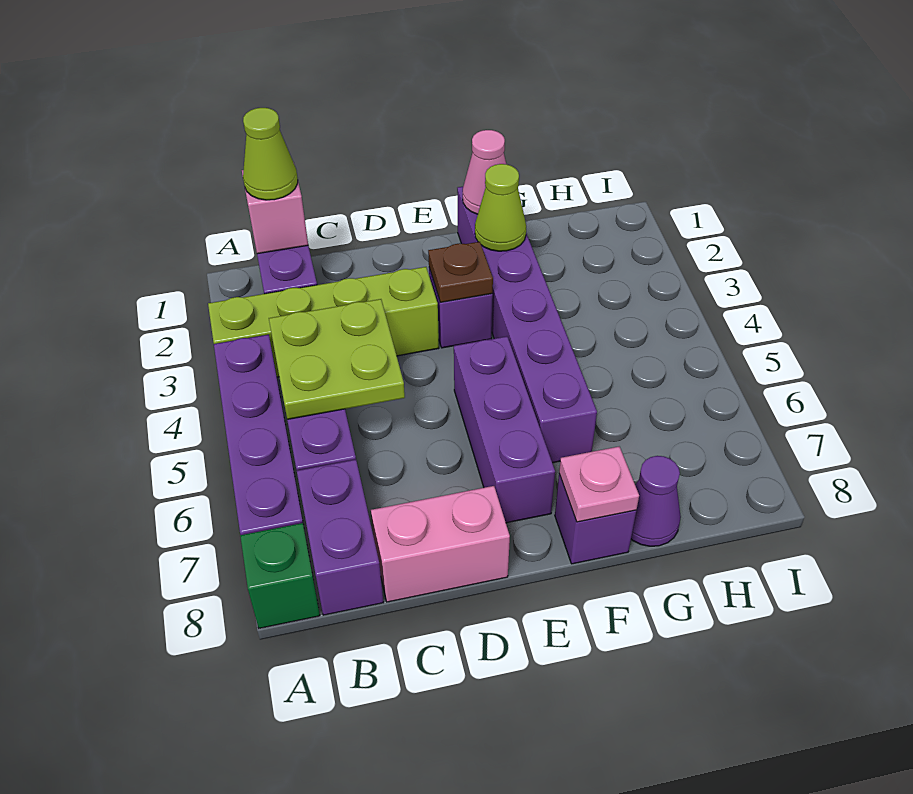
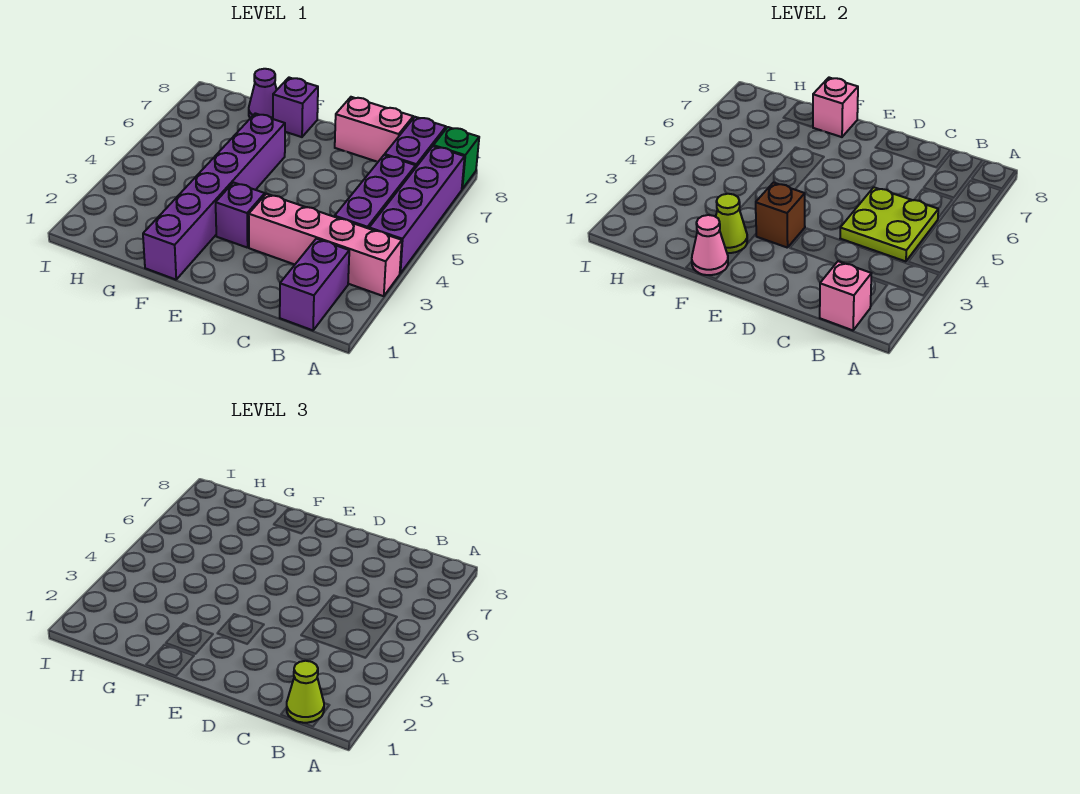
lime 1x4 brick [208,267,439,377] -> pink 1x4 brick [249,194,402,296]
brown 1x1 plate [428,242,493,302] -> brown 1x1 brick [756,183,805,248]
purple 1x3 brick [454,336,555,523] -> none
pink 1x1 plate [559,447,639,522] -> pink 1x1 brick [813,78,858,137]

